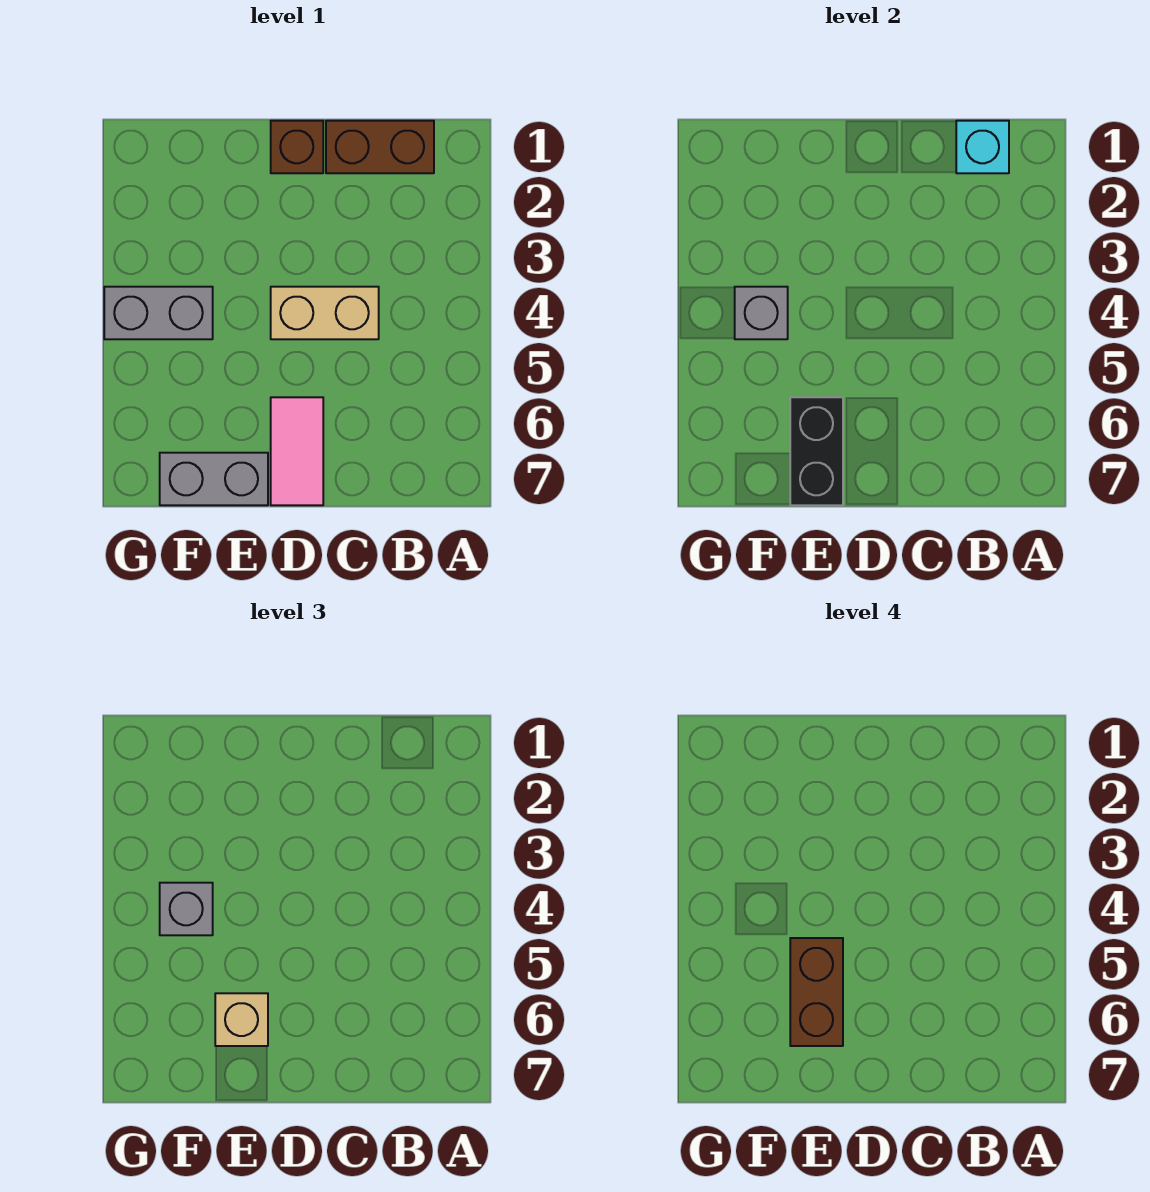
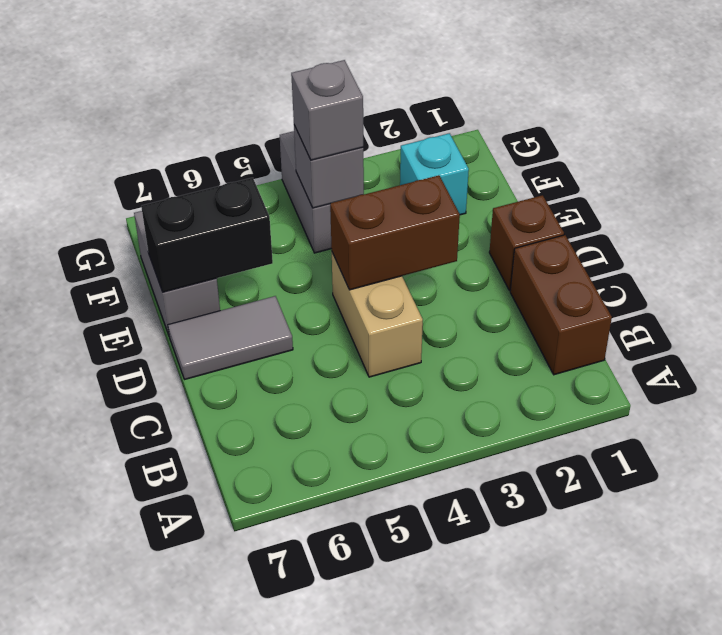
cyan 1x1 brick [956,121,1009,173] -> cyan 1x1 brick moved to [400,133,469,215]
pink 1x2 tile [271,397,323,505] -> grey 1x2 tile [168,296,293,379]
brown 1x2 brick [790,938,843,1046] -> brown 1x2 brick moved to [330,175,460,290]
tan 1x1 brick [215,993,268,1046] -> none

